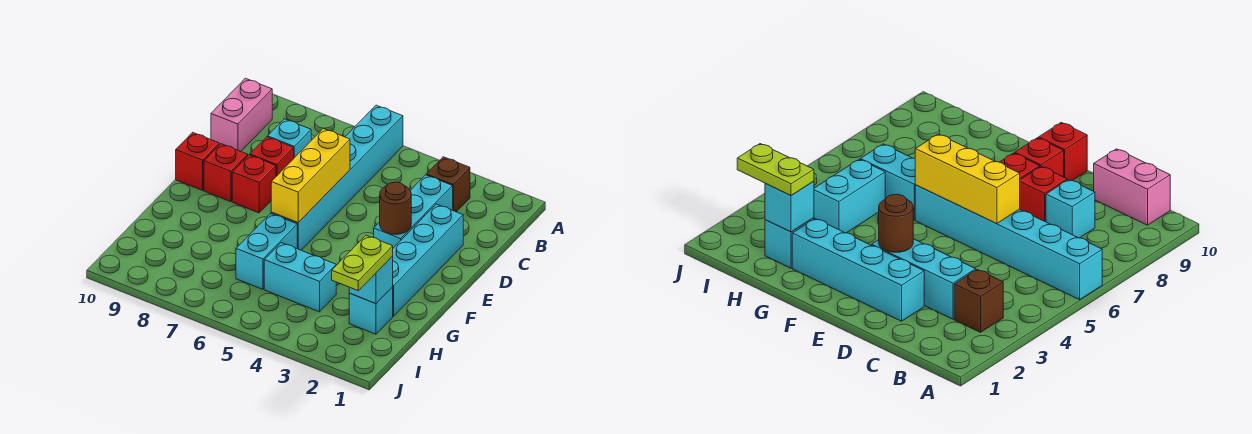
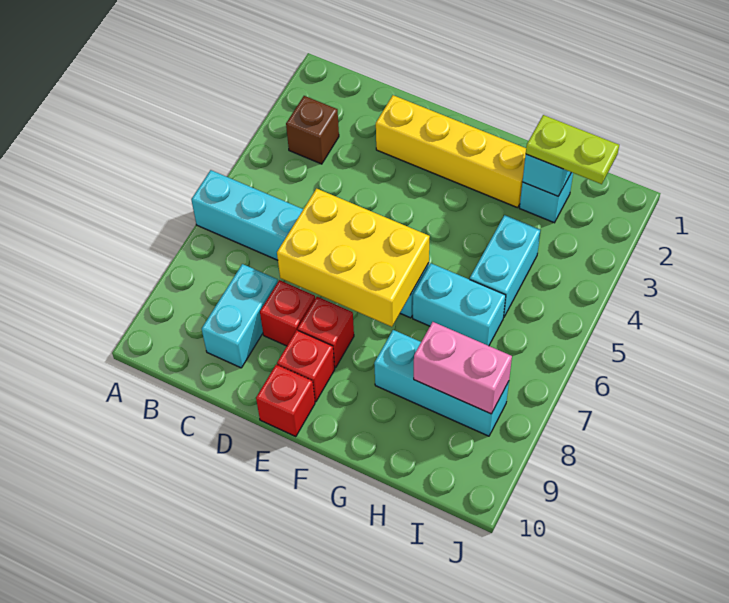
pink 1x2 brick [211,78,272,151] -> pink 1x2 brick moved to [414,322,512,414]
cyan 1x3 brick [374,175,453,248] -> cyan 1x3 brick moved to [374,330,509,436]
cyan 1x1 brick [268,119,311,158] -> cyan 1x2 brick [202,264,278,368]
cyan 1x4 brick [393,204,463,316] -> yellow 1x4 brick [376,95,526,208]
yellow 1x3 brick [271,128,350,223] -> yellow 2x3 brick [277,189,430,327]
brown 1x1 round brick [380,182,411,235] -> none

